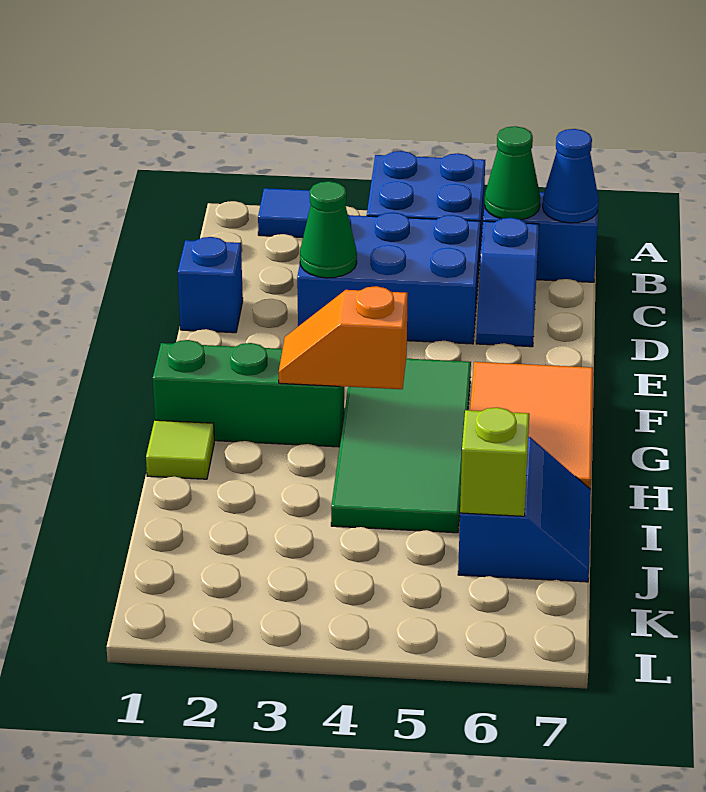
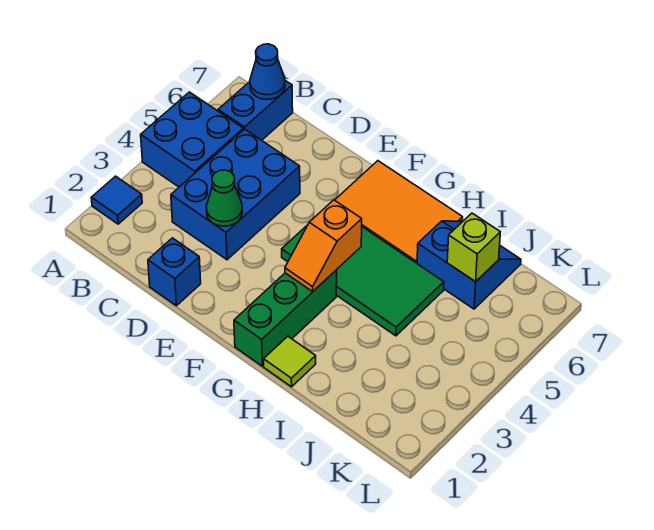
green 1x1 cone [485,126,540,220] -> none
blue 1x2 slope [476,218,539,347] -> none

